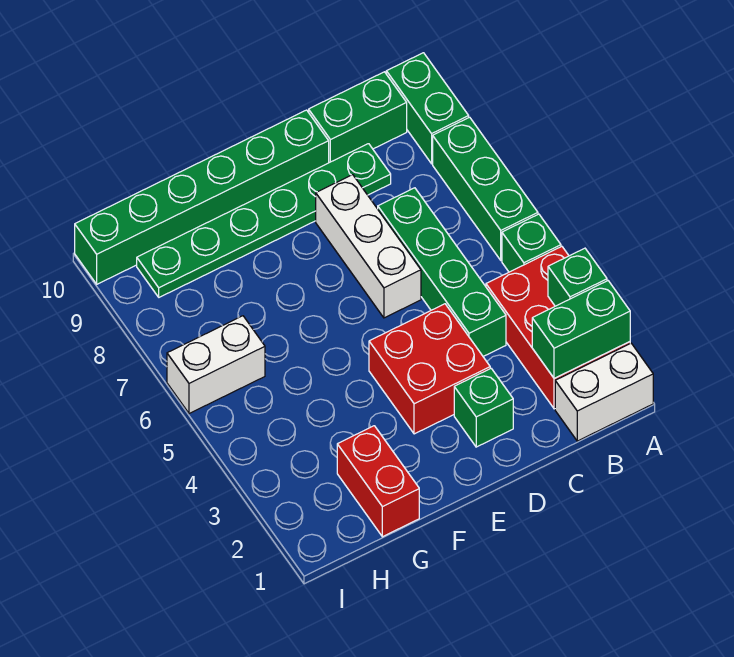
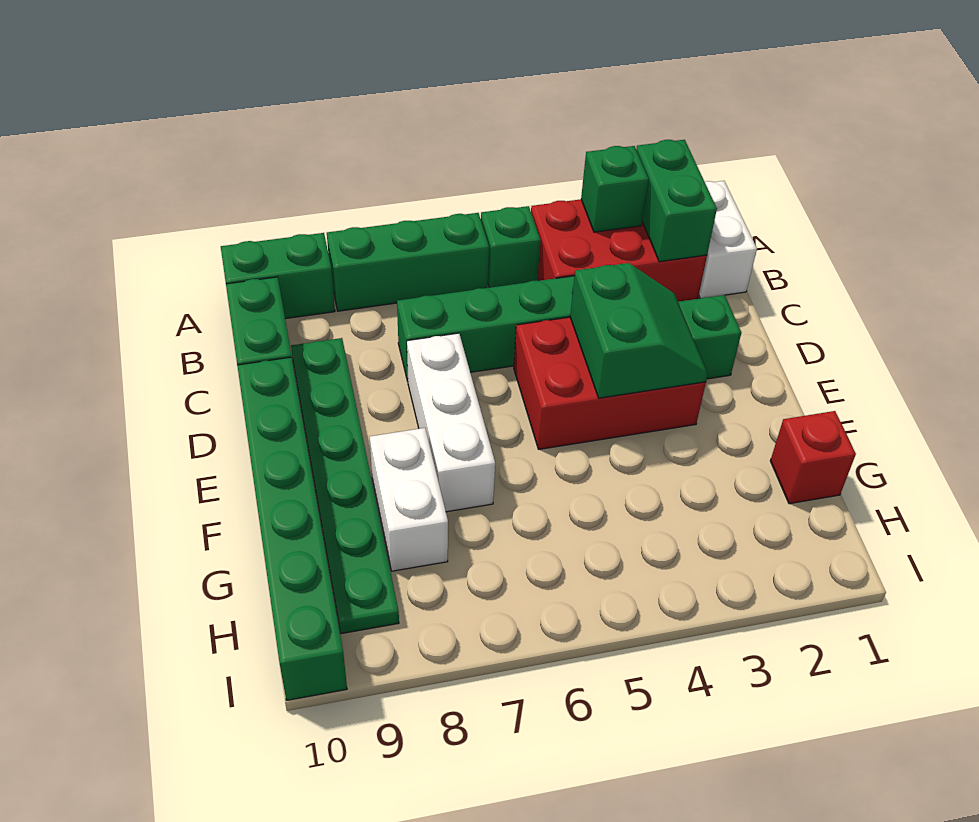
red 2x2 brick [369,304,490,434] -> red 2x3 brick [514,317,706,449]
none -> green 2x2 slope [570,263,708,398]
white 1x3 brick [316,175,421,318] -> white 1x3 brick turned to [407,333,495,512]
red 1x2 brick [337,426,419,537] -> red 1x1 brick [770,411,856,504]
white 1x2 brick [167,316,265,414] -> white 1x2 brick moved to [370,428,448,571]

